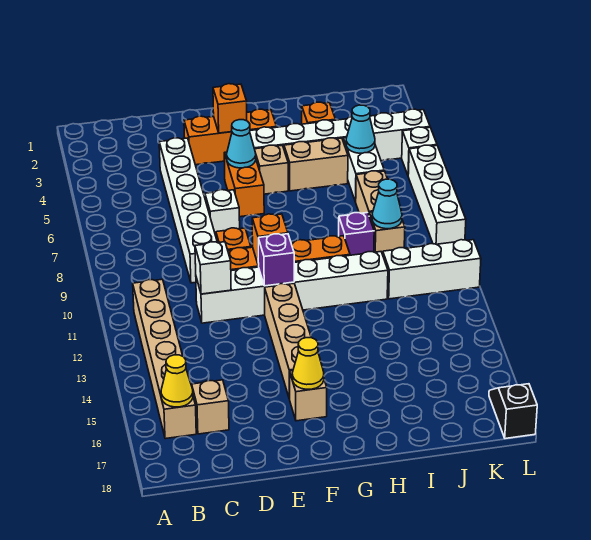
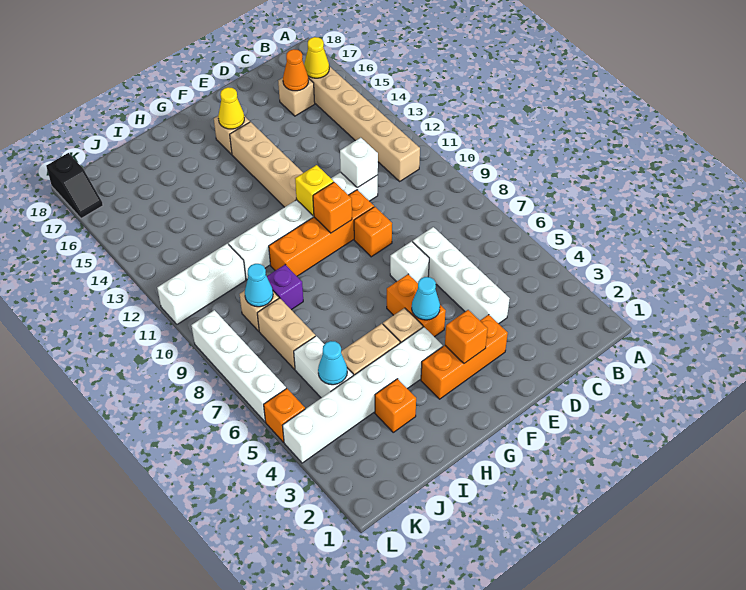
none -> orange 1x1 cone [283,49,308,91]
white 1x6 brick [159,138,217,283] -> white 1x4 brick [413,227,510,324]
purple 1x1 brick [258,234,294,286] -> yellow 1x1 brick [295,165,334,216]
white 1x1 brick [402,127,437,175] -> orange 1x1 brick [264,389,305,442]

